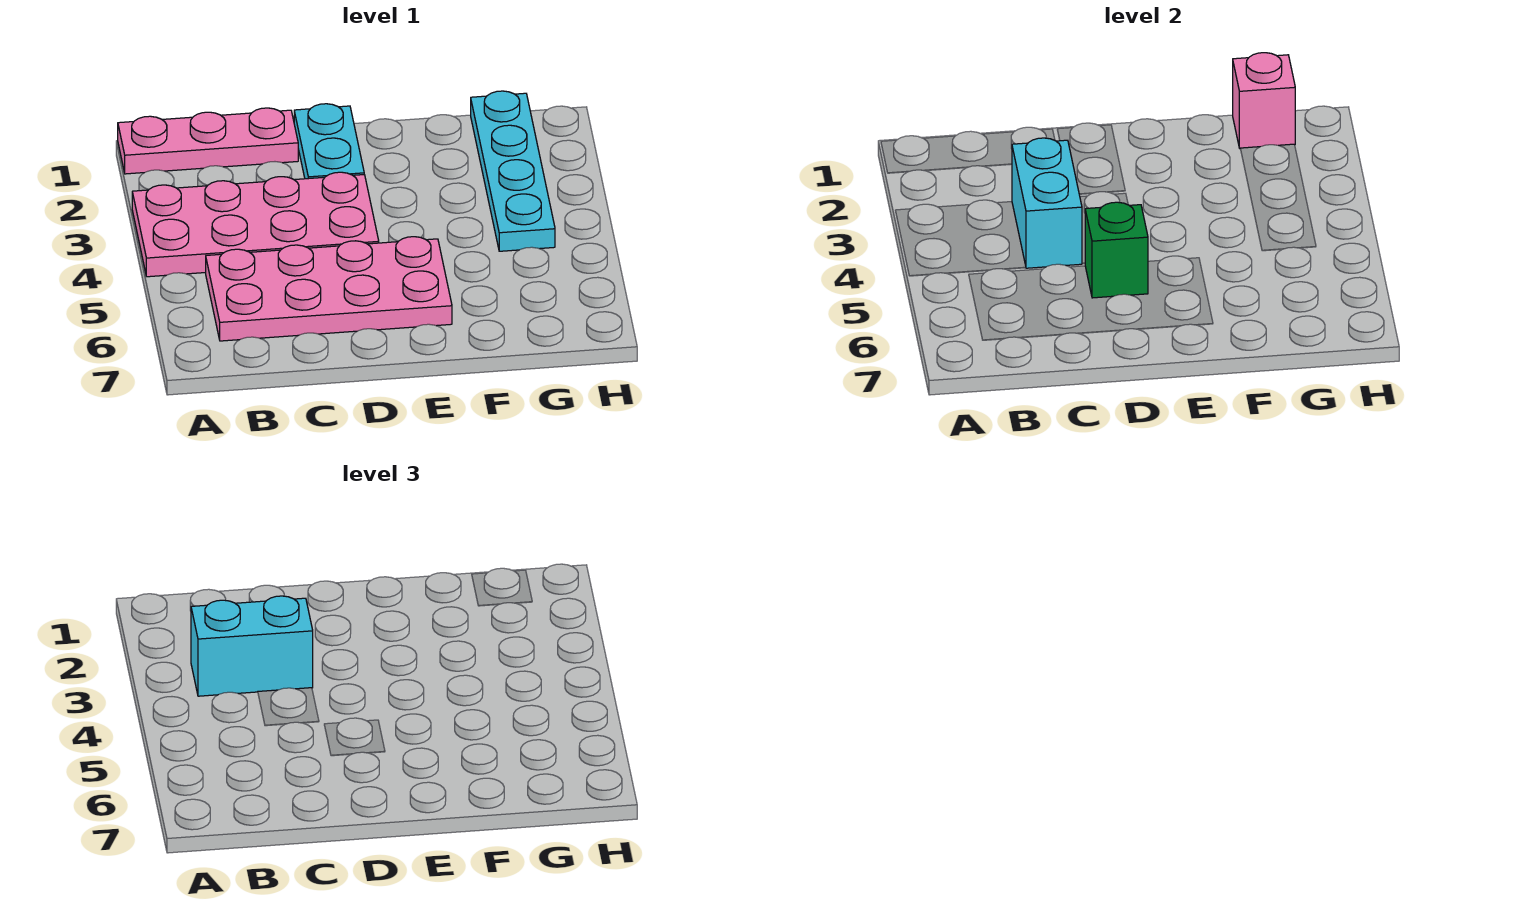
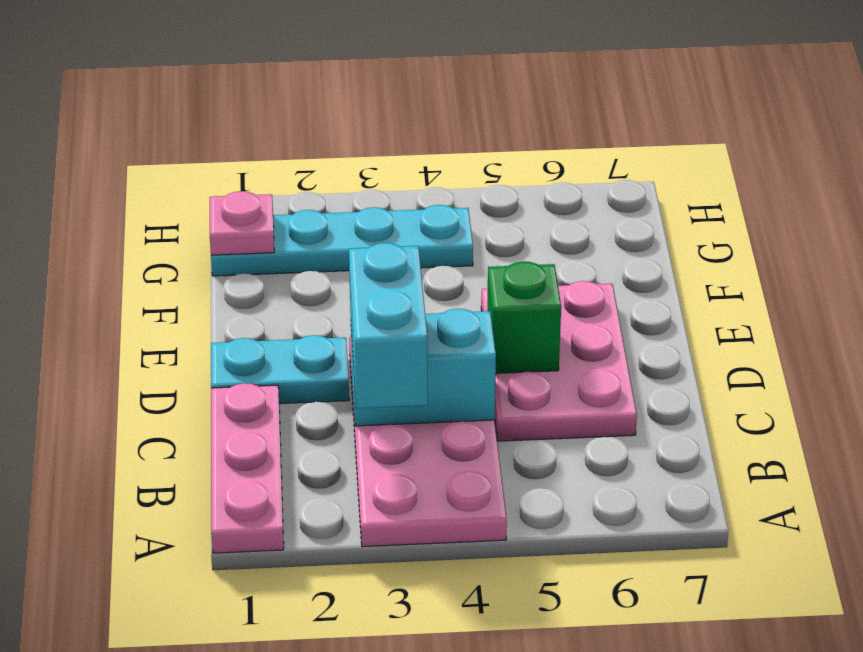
pink 2x4 plate [206,237,452,341] -> pink 2x3 plate [481,281,637,441]
pink 1x1 brick [1233,53,1295,148] -> pink 1x1 plate [210,191,274,255]

